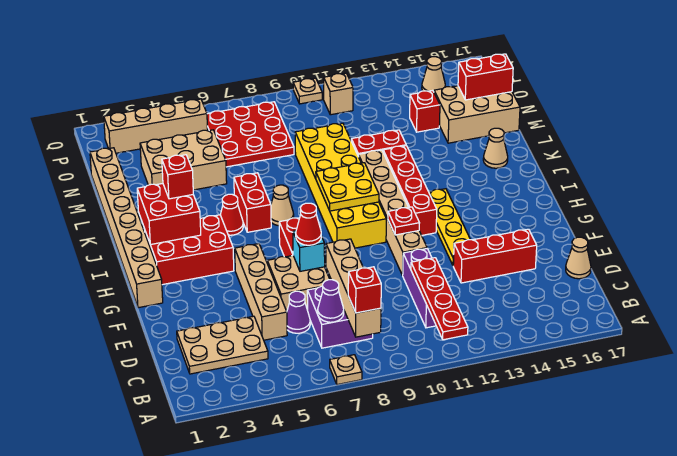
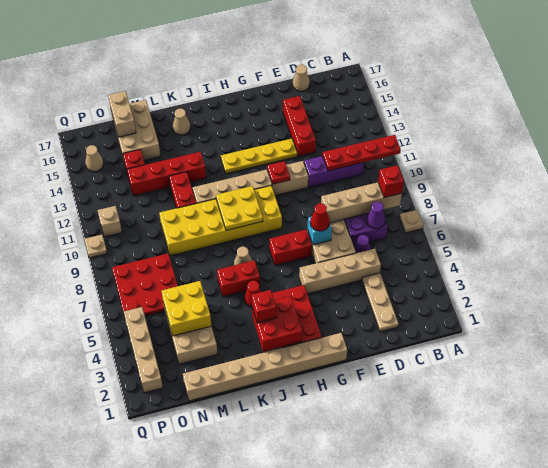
tan 2x3 plate [177,316,268,374] -> tan 1x3 plate [362,273,399,332]
red 1x4 brick [383,146,437,235] -> red 1x4 brick moved to [127,152,206,196]
none -> yellow 2x2 brick [162,281,211,336]
red 1x2 brick [458,54,513,100] -> tan 1x2 brick [108,91,136,137]

